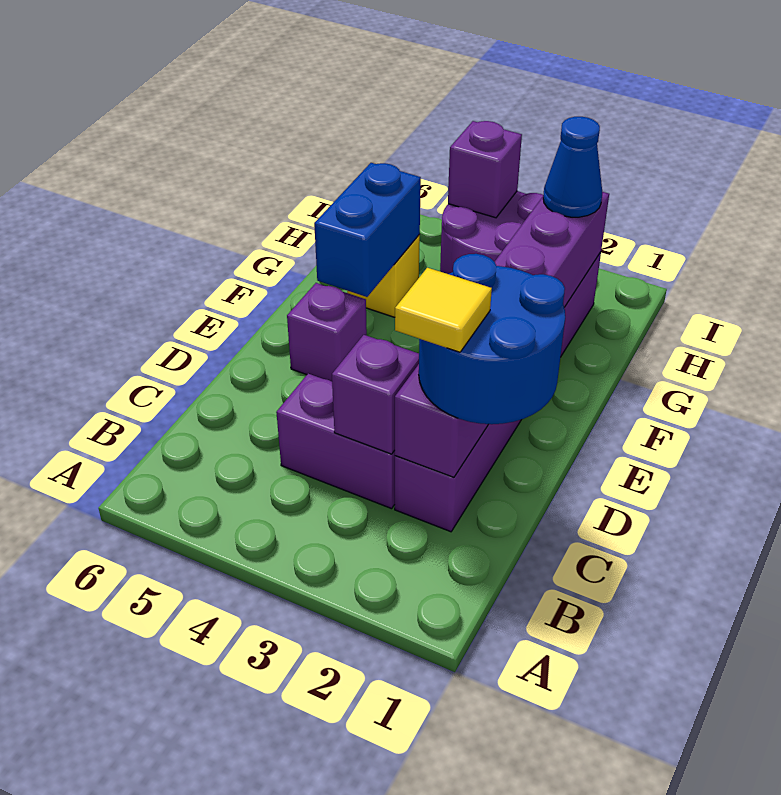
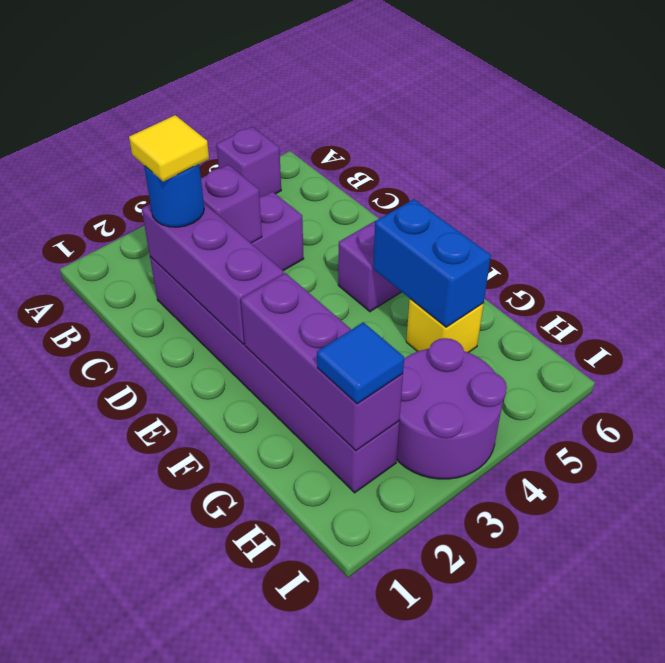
blue 2x2 round brick [419,254,565,424] -> blue 1x1 round brick [144,164,204,227]
blue 1x1 cone [543,117,602,217] -> blue 1x1 tile [317,322,404,404]
purple 1x1 brick [448,121,522,218] -> purple 1x1 brick moved to [216,127,281,197]

